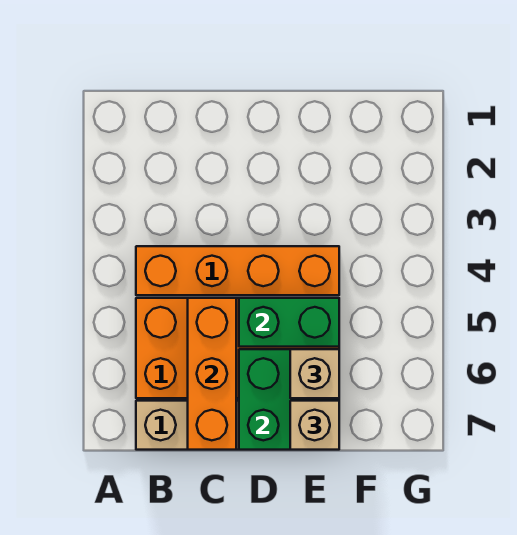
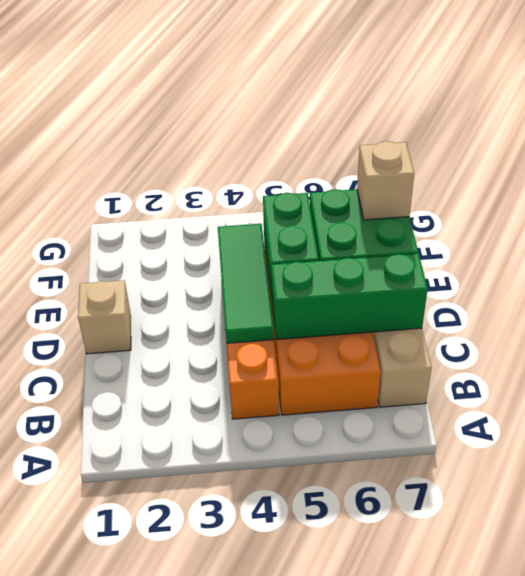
none -> green 1x3 tile [218,224,274,343]
orange 1x3 brick [188,298,236,450] -> green 1x3 brick [271,253,428,340]
tan 1x1 brick [290,349,339,398] -> tan 1x1 brick moved to [78,280,131,354]

